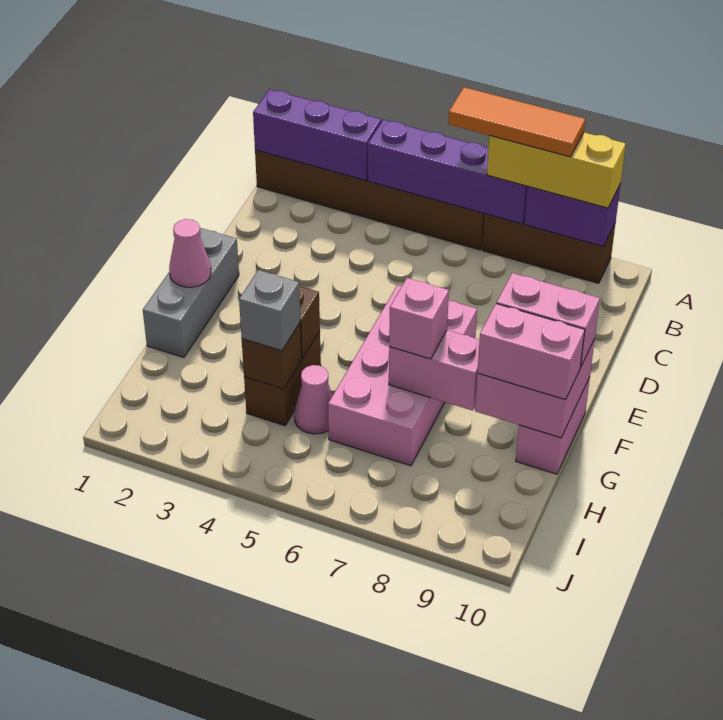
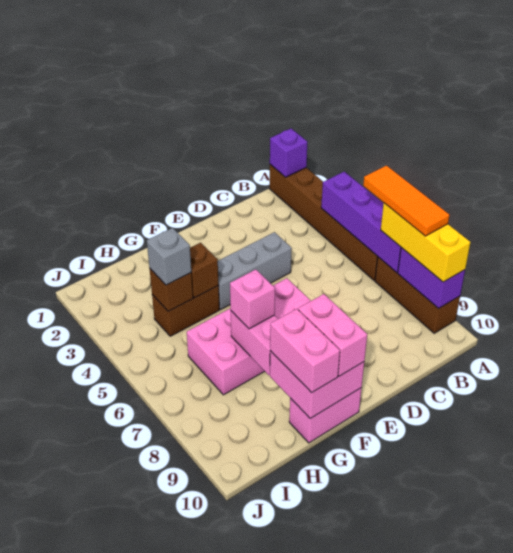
purple 1x3 brick [253,89,381,181] -> purple 1x1 brick [270,129,307,177]
grey 1x3 brick [143,228,239,358] -> grey 1x3 brick moved to [218,232,292,309]
pink 1x1 cone [169,219,211,287] -> none
pink 1x1 cone [294,365,332,434] -> none

